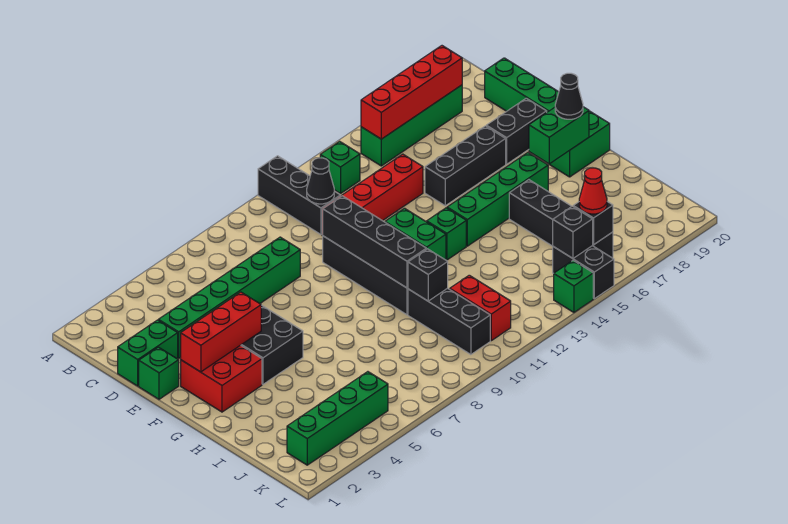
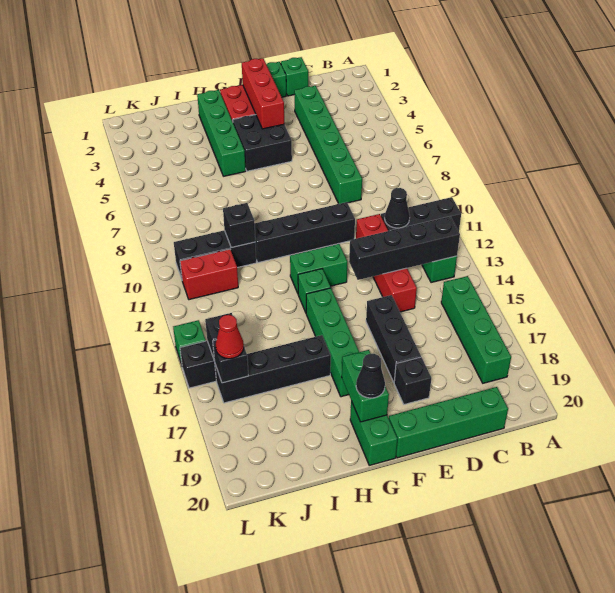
red 1x4 brick [361,46,462,139] -> none
green 1x2 brick [118,320,178,386] -> green 1x1 brick [281,57,308,96]
black 1x4 brick [323,196,426,288] -> black 1x4 brick moved to [349,217,460,280]
black 1x2 brick [486,98,547,164] -> black 1x1 brick [394,357,431,405]
green 1x4 brick [287,372,388,465] -> green 1x4 brick moved to [197,90,246,176]

